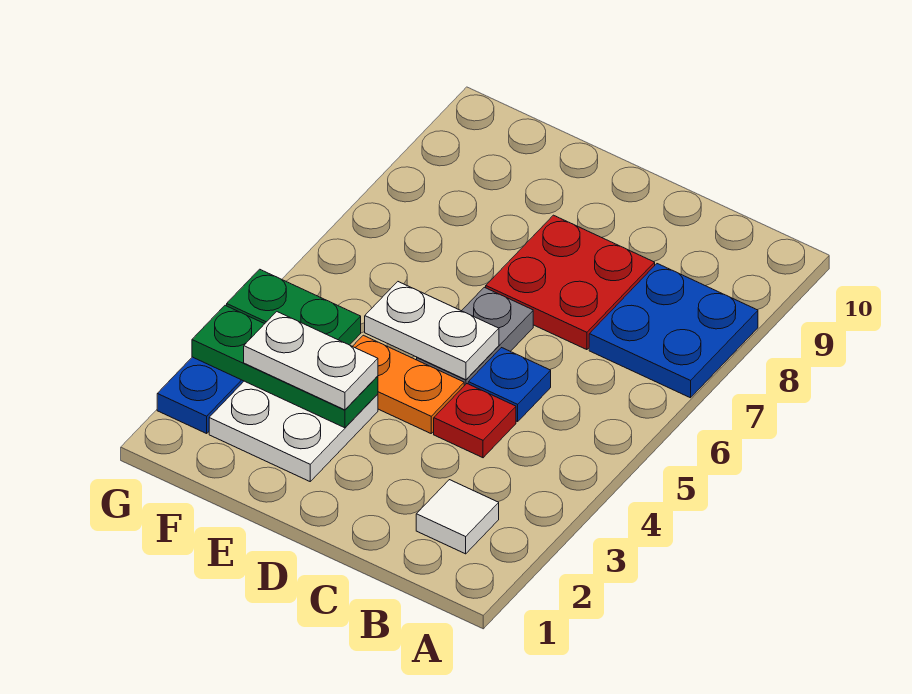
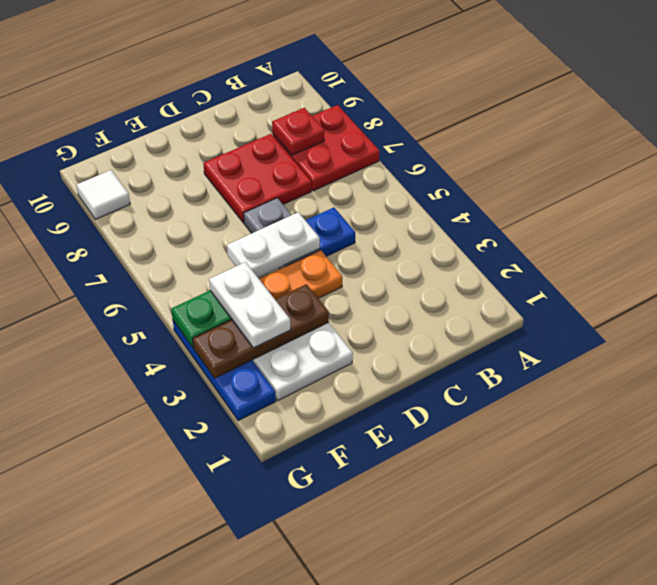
blue 2x2 plate [589,264,758,398] -> red 2x2 plate [273,105,379,191]
white 1x1 tile [416,480,499,554] -> white 1x1 tile moved to [76,170,130,219]
red 1x1 plate [434,384,516,458] -> red 1x1 plate moved to [272,108,324,155]
green 1x3 plate [192,305,378,428] -> brown 1x3 plate [193,284,329,378]
white 1x2 plate [244,312,378,410] -> white 1x2 plate turned to [209,262,291,348]

